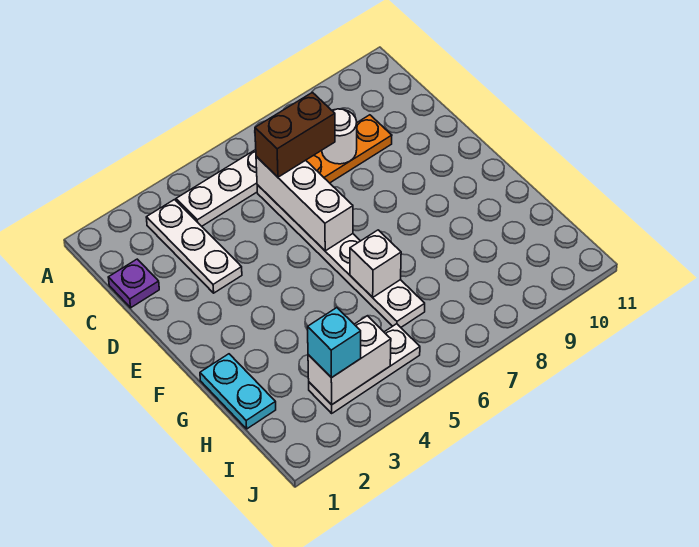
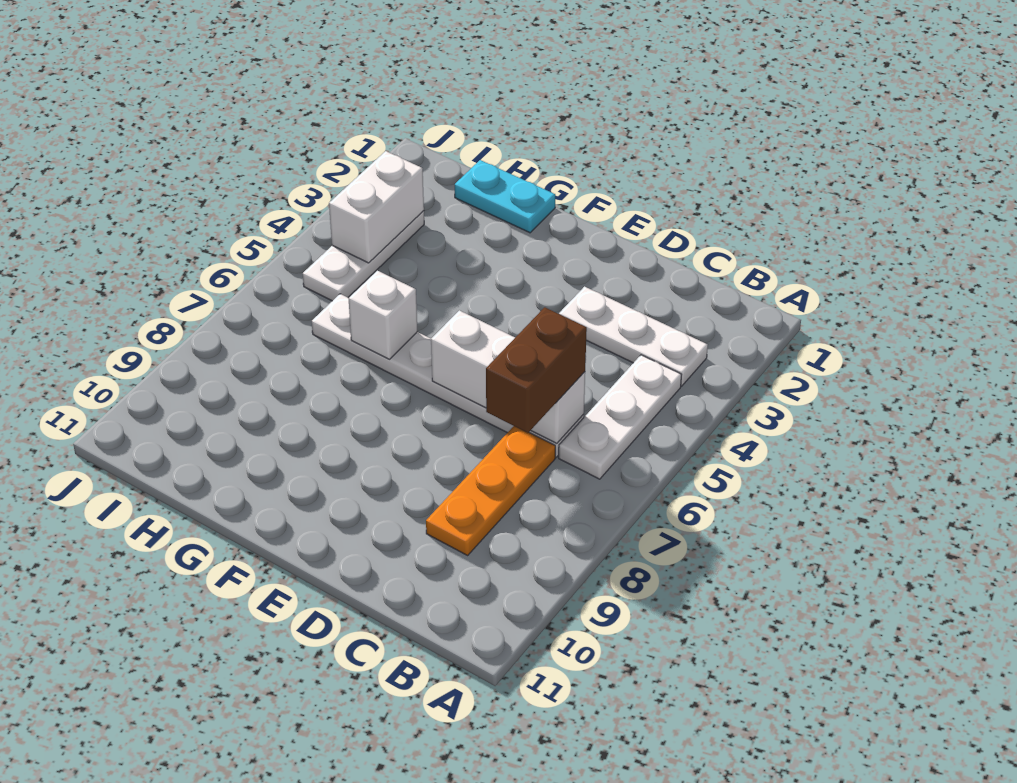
purple 1x1 plate [108,259,159,308] -> none
white 1x1 round brick [322,109,357,164] -> none
cyan 1x1 brick [308,308,361,378] -> none

